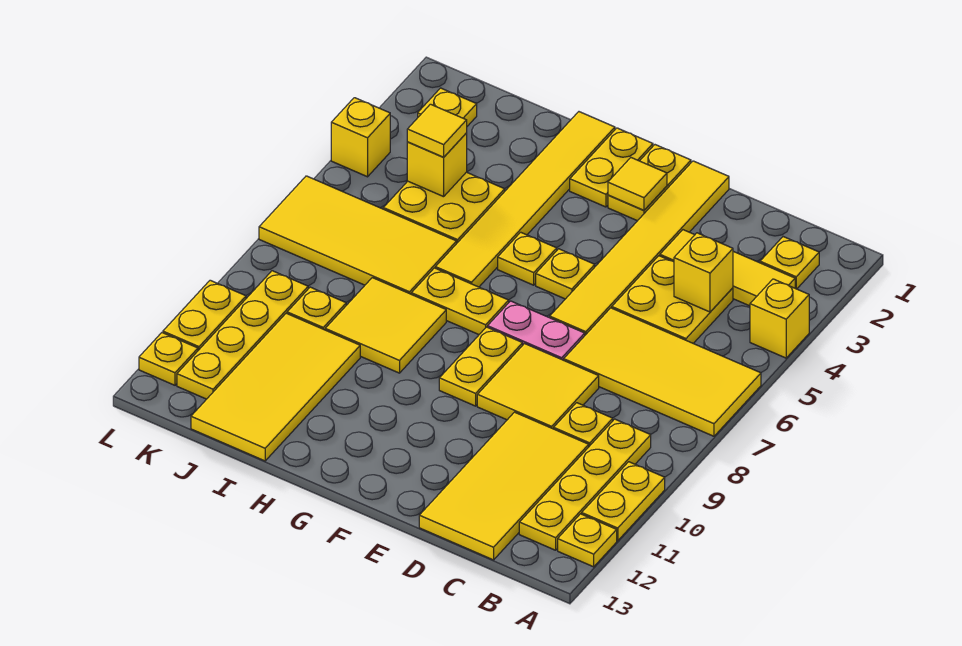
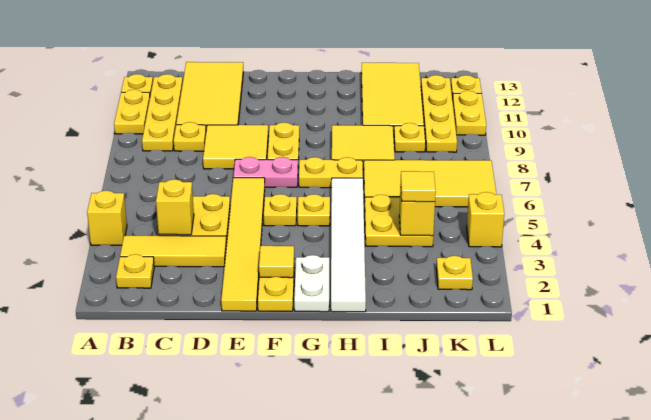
yellow 2x4 tile [564,308,761,436] -> none
yellow 1x2 plate [570,128,653,207] -> white 1x2 plate [294,255,329,312]
yellow 1x6 tile [435,112,615,287] -> white 1x6 tile [331,178,366,312]

